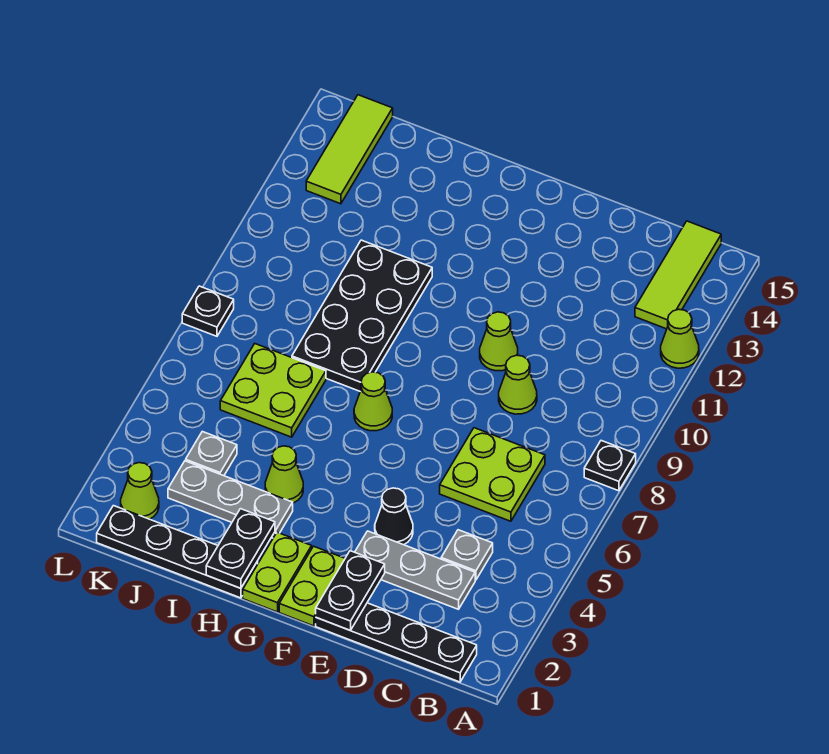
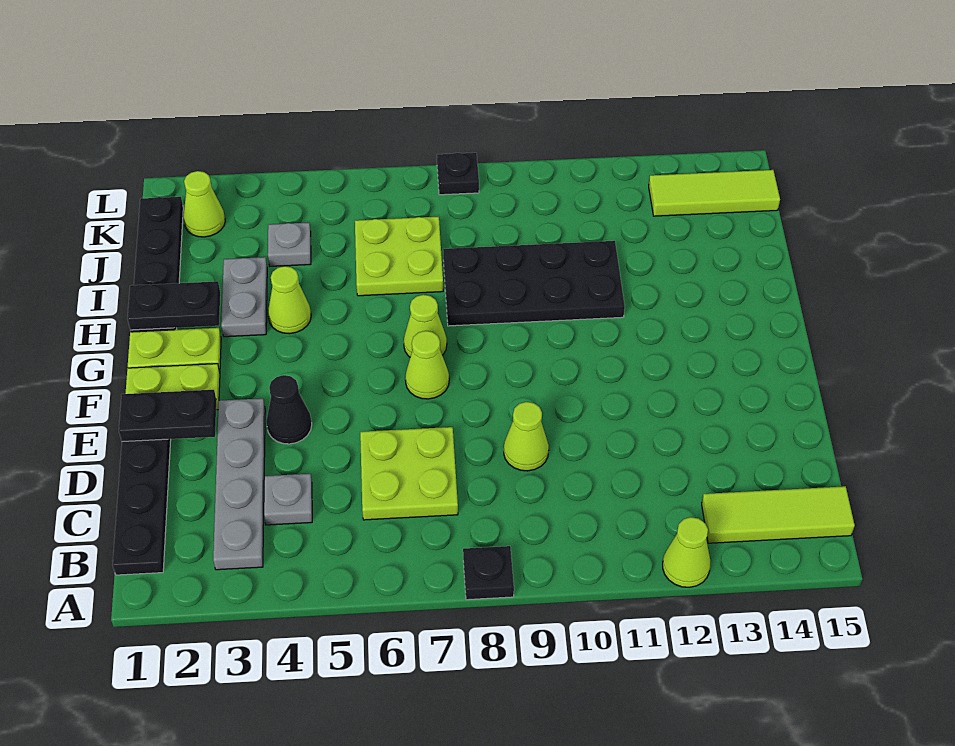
grey 1x3 plate [355,531,475,609] -> grey 1x4 plate [213,398,265,570]
lime 1x1 cone [480,312,518,371] -> lime 1x1 cone moved to [405,331,449,399]
grey 1x3 plate [168,461,293,538] -> grey 1x2 plate [221,257,267,337]

